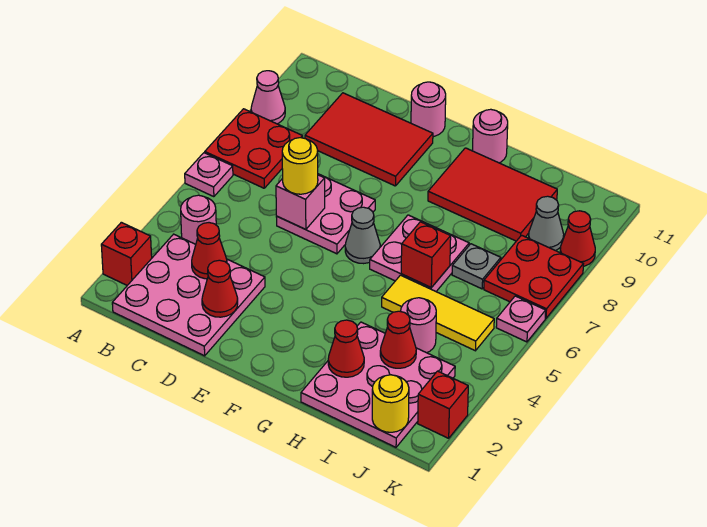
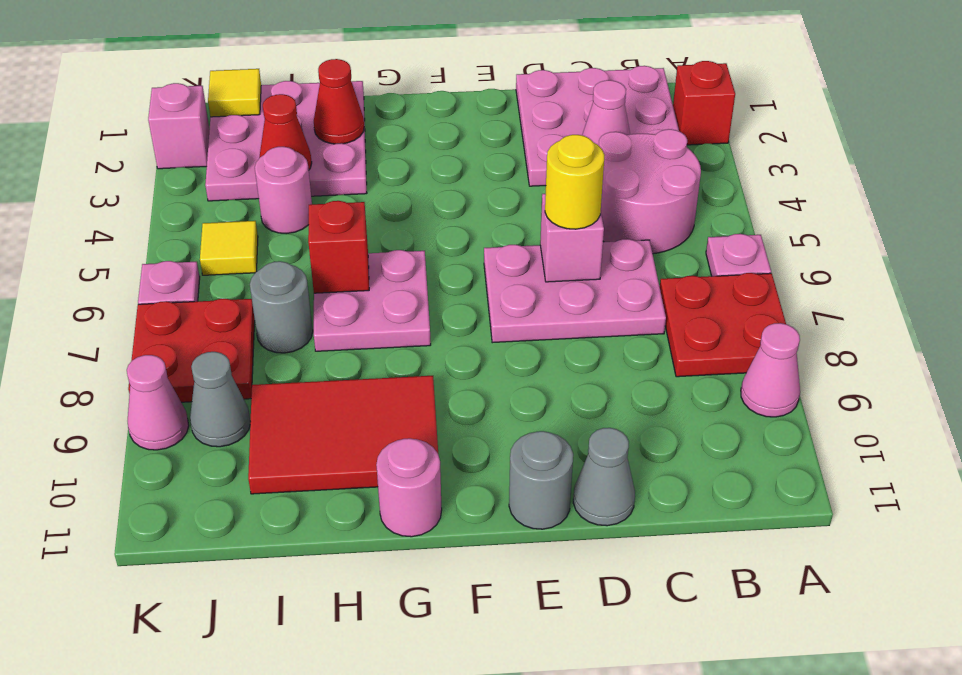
pink 1x1 round brick [181,195,216,244] -> pink 2x2 round brick [599,129,701,254]
red 1x1 cone [192,223,227,279] -> pink 1x1 cone [582,80,630,146]
red 2x3 tile [305,93,433,186] -> none
red 1x1 cone [202,260,238,317] -> none
pink 2x2 plate [276,174,375,254] -> pink 2x3 plate [484,239,666,343]
pink 1x1 round brick [411,82,446,137] -> grey 1x1 round brick [509,431,573,529]
grey 1x1 cone [345,207,380,264] -> grey 1x1 cone moved to [573,428,635,526]
yellow 1x3 tile [382,275,494,351] -> yellow 1x1 tile [200,221,258,275]
grey 1x1 plate [452,244,501,289] -> grey 1x1 round brick [250,261,313,353]
yellow 1x1 round brick [372,375,409,432] -> yellow 1x1 tile [208,69,261,117]
red 1x1 brick [418,371,468,438] -> pink 1x1 brick [148,83,209,169]
red 1x1 cone [560,211,595,266] -> pink 1x1 cone [127,355,189,450]

